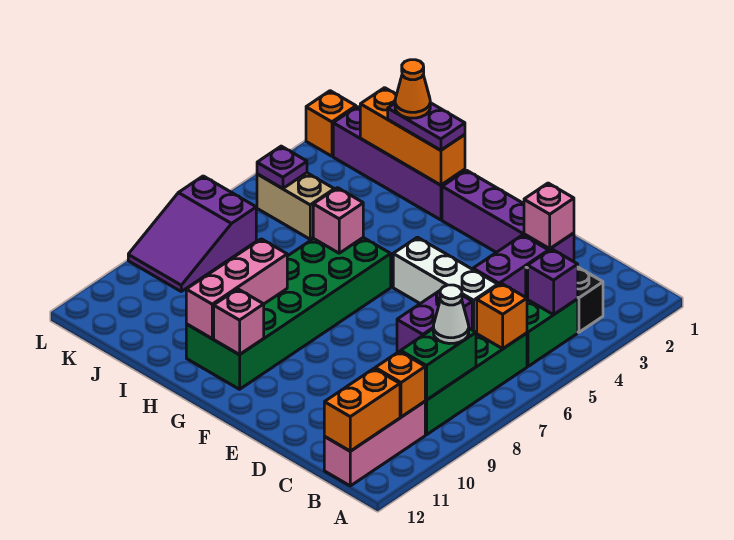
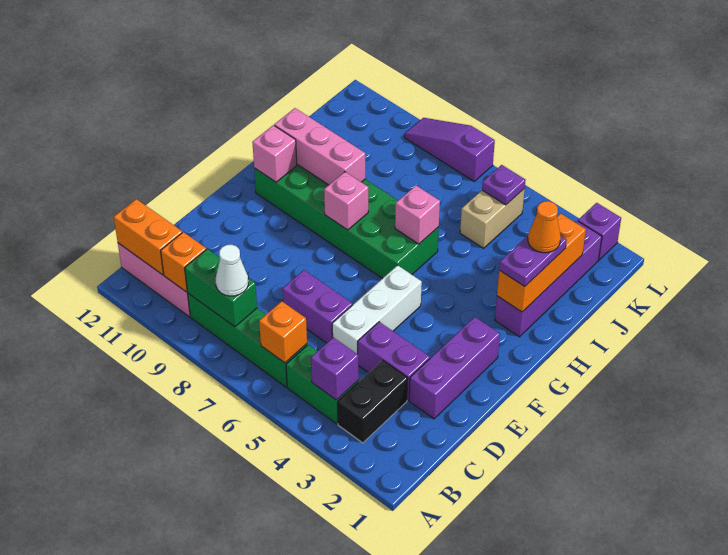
purple 1x4 brick [442,170,574,262] -> purple 1x3 brick [409,317,500,419]
pink 1x1 brick [524,183,574,249] -> pink 1x1 brick moved to [324,172,368,230]
purple 2x3 slope [128,176,256,291] -> purple 1x3 slope [405,118,495,181]
orange 1x1 brick [306,91,356,156] -> purple 1x1 brick [578,203,621,260]

